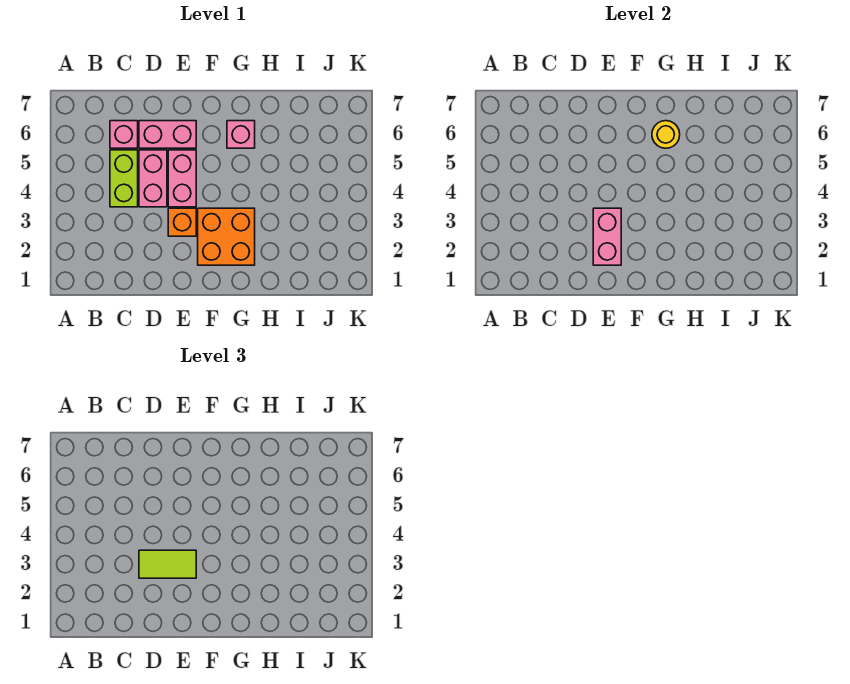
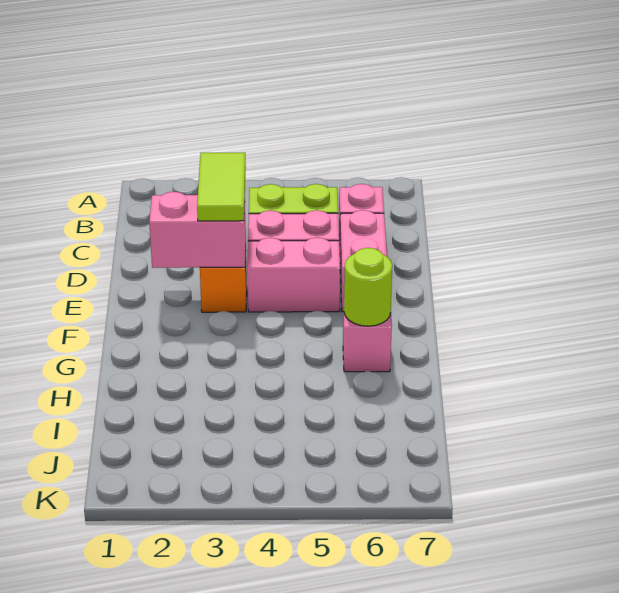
orange 2x2 brick [198,208,255,265] -> none
yellow 1x1 round brick [652,121,680,148] -> lime 1x1 round brick [344,248,392,326]

